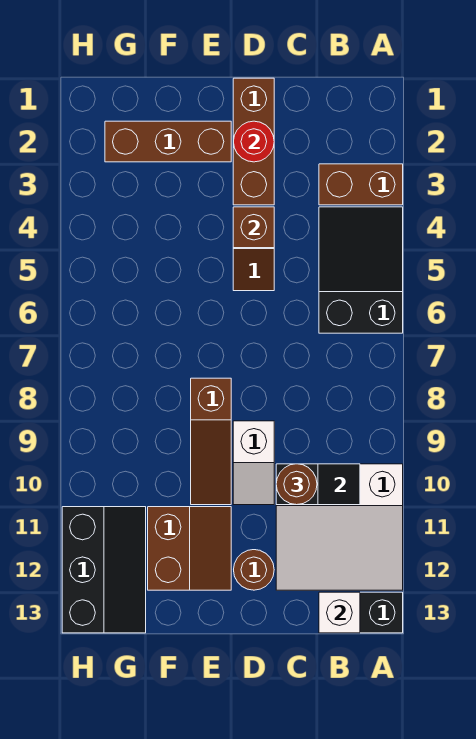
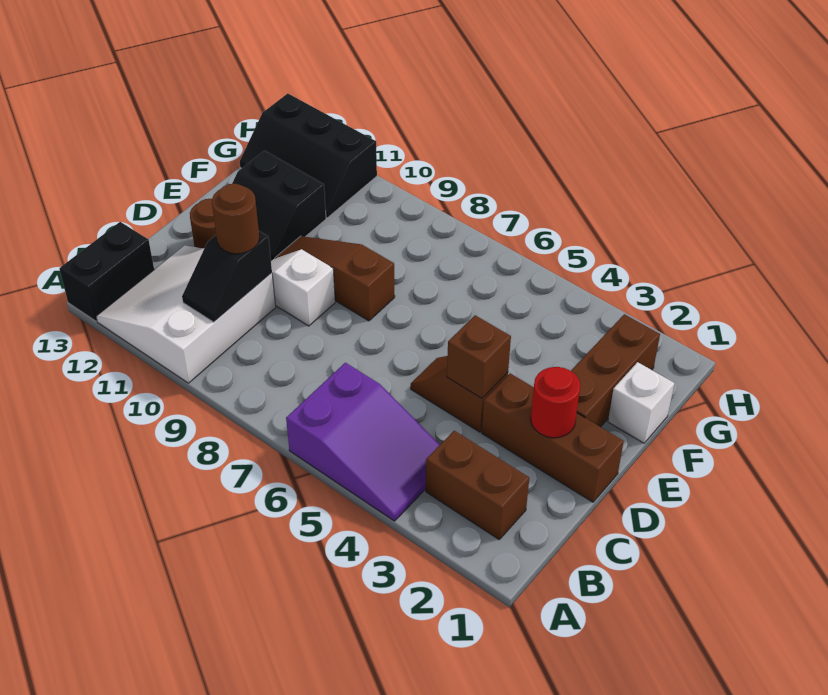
brown 1x2 brick [319,164,403,205] -> brown 1x2 brick turned to [426,431,529,539]
black 2x3 slope [319,207,403,333] -> purple 2x3 slope [286,363,440,521]
white 1x1 brick [319,592,360,633] -> white 1x1 brick moved to [608,362,674,443]
brown 2x2 slope [148,507,231,590] -> black 2x2 slope [232,151,326,261]

